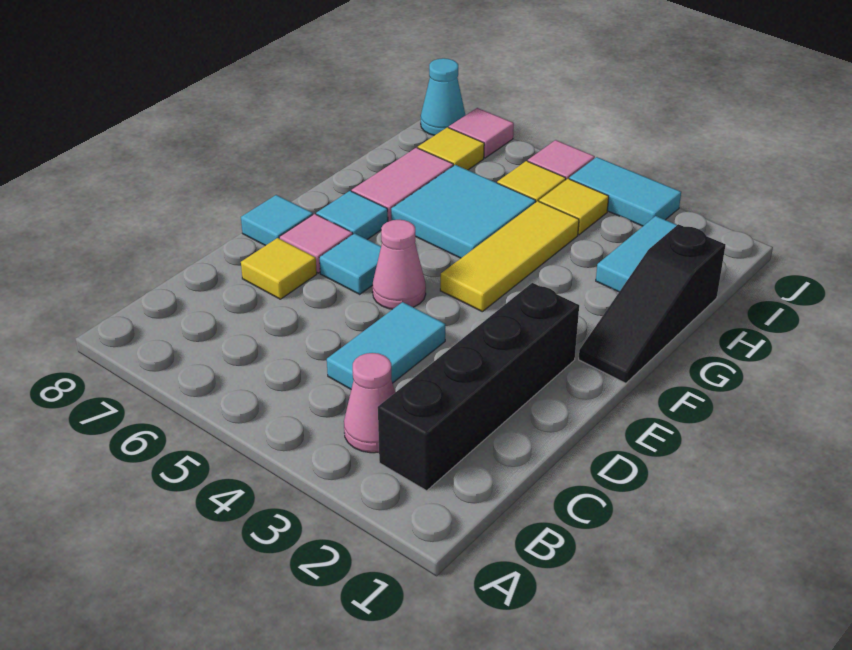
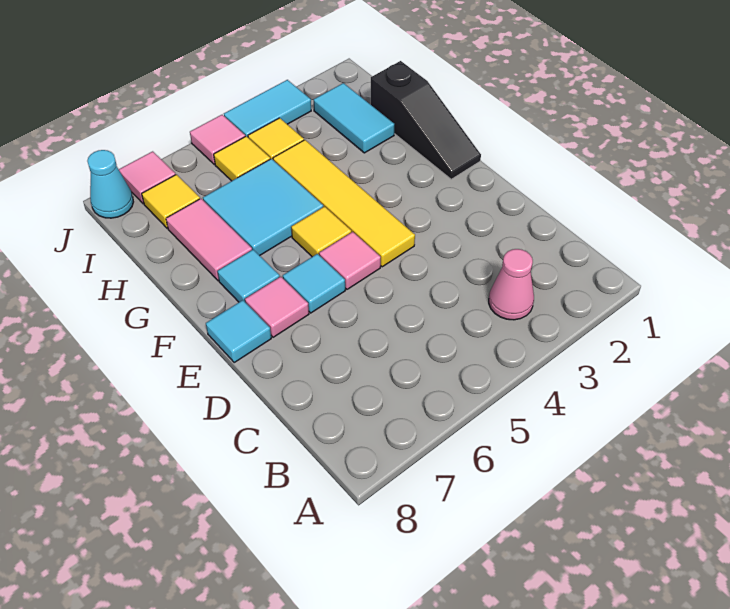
black 1x4 brick [378,283,579,491] -> none
cyan 1x2 tile [327,302,446,389] -> none
yellow 1x1 tile [241,238,317,299] -> yellow 1x1 tile moved to [291,207,351,257]
pink 1x1 cone [373,220,426,309] -> pink 1x1 tile [319,232,381,289]
yellow 1x3 tile [440,201,579,312] -> yellow 1x4 tile [273,140,415,267]

